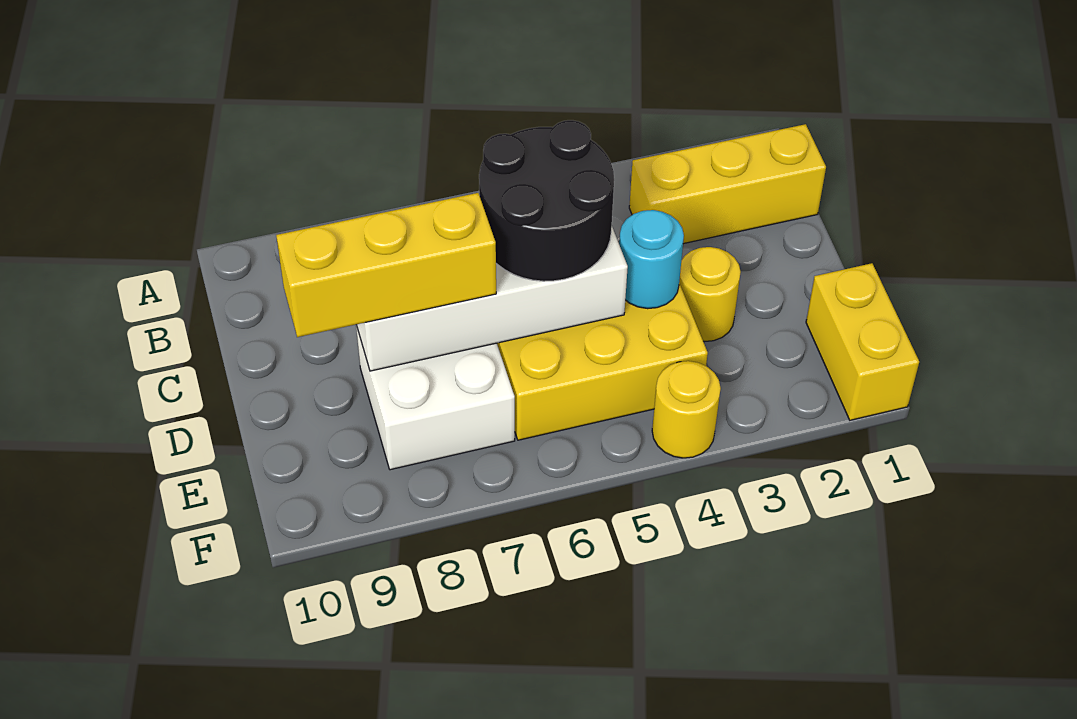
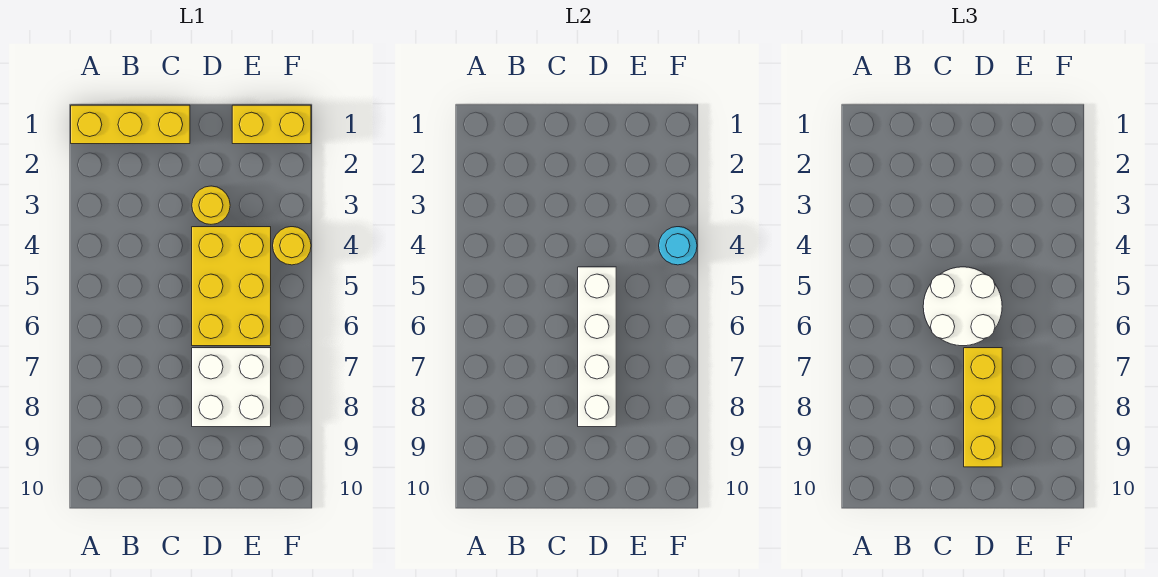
yellow 1x3 brick [629,124,826,244] -> yellow 1x3 brick turned to [71,105,190,144]
black 2x2 round brick [479,120,614,281] -> white 2x2 round brick [923,267,1002,346]
cyan 1x1 round brick [619,210,684,309] -> cyan 1x1 round brick moved to [659,227,697,265]

